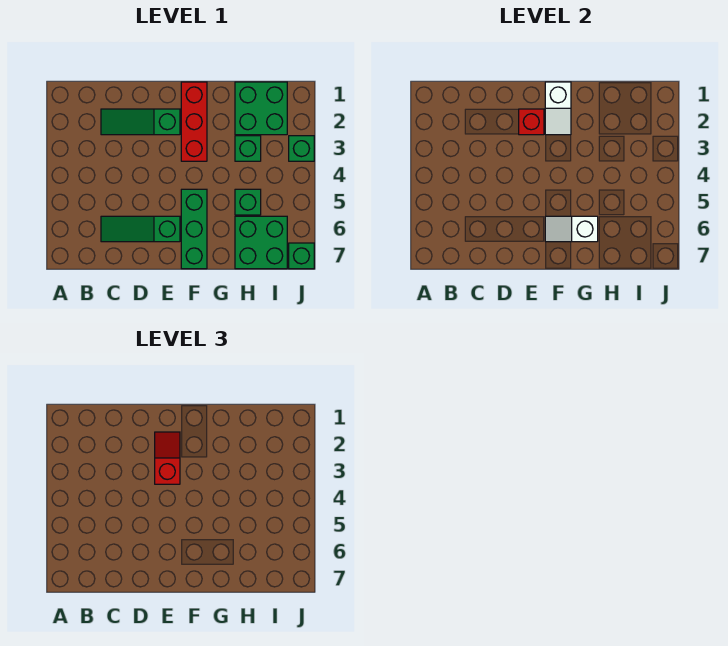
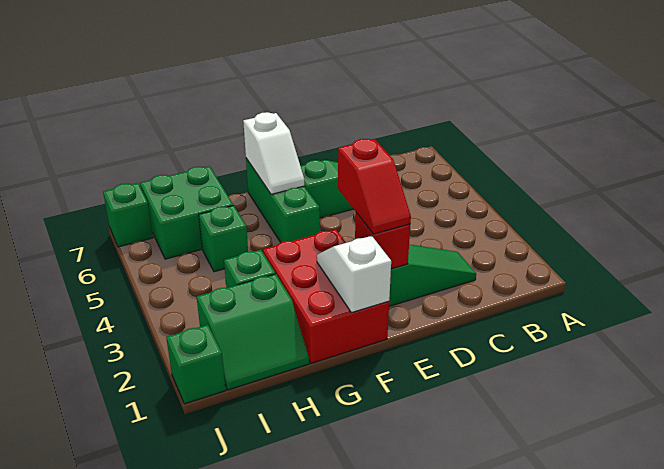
red 1x3 brick [181,82,207,161] -> red 2x3 brick [263,229,389,363]
white 1x2 slope [545,216,598,242] -> white 1x2 slope turned to [243,112,305,194]
green 2x2 brick [235,82,287,135] -> green 2x2 slope [197,274,309,390]
green 1x1 brick [289,136,314,161] -> green 1x1 brick moved to [166,325,226,404]

